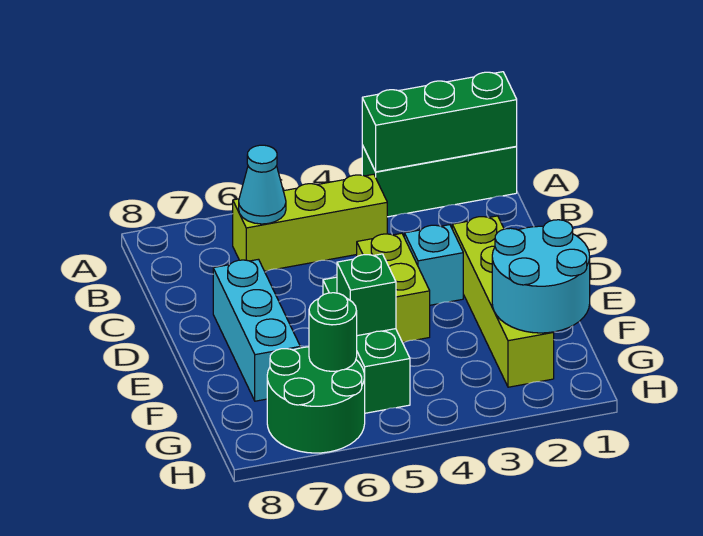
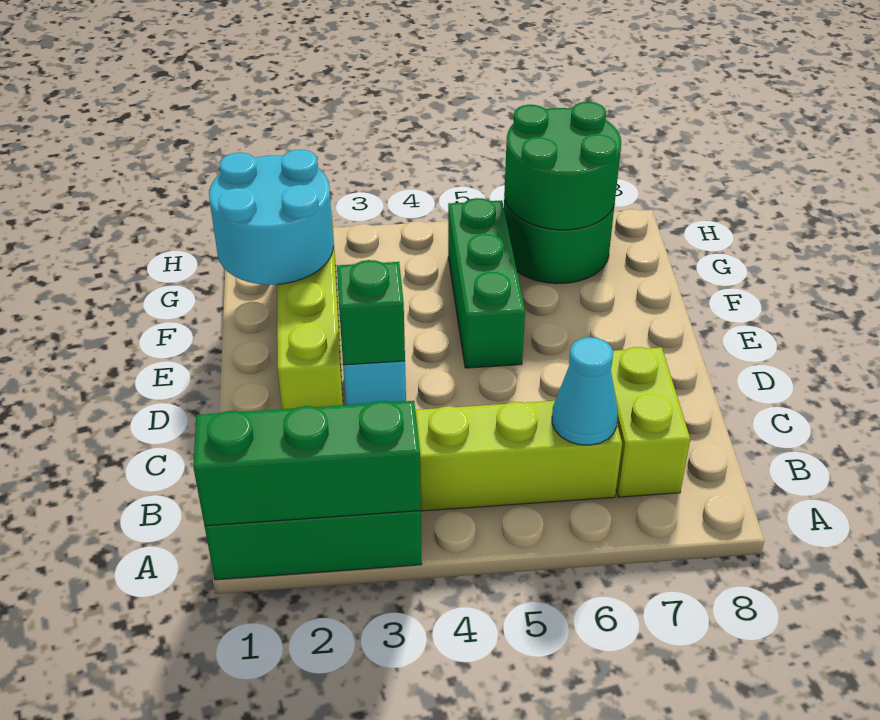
lime 1x2 brick [357,233,430,342] -> lime 1x2 brick moved to [611,347,690,497]
cyan 1x3 brick [213,259,300,401] -> none
green 1x1 brick [337,254,396,336] -> green 1x1 brick moved to [337,260,405,365]
green 1x1 round brick [309,293,357,371] -> green 2x2 round brick [504,102,621,230]

